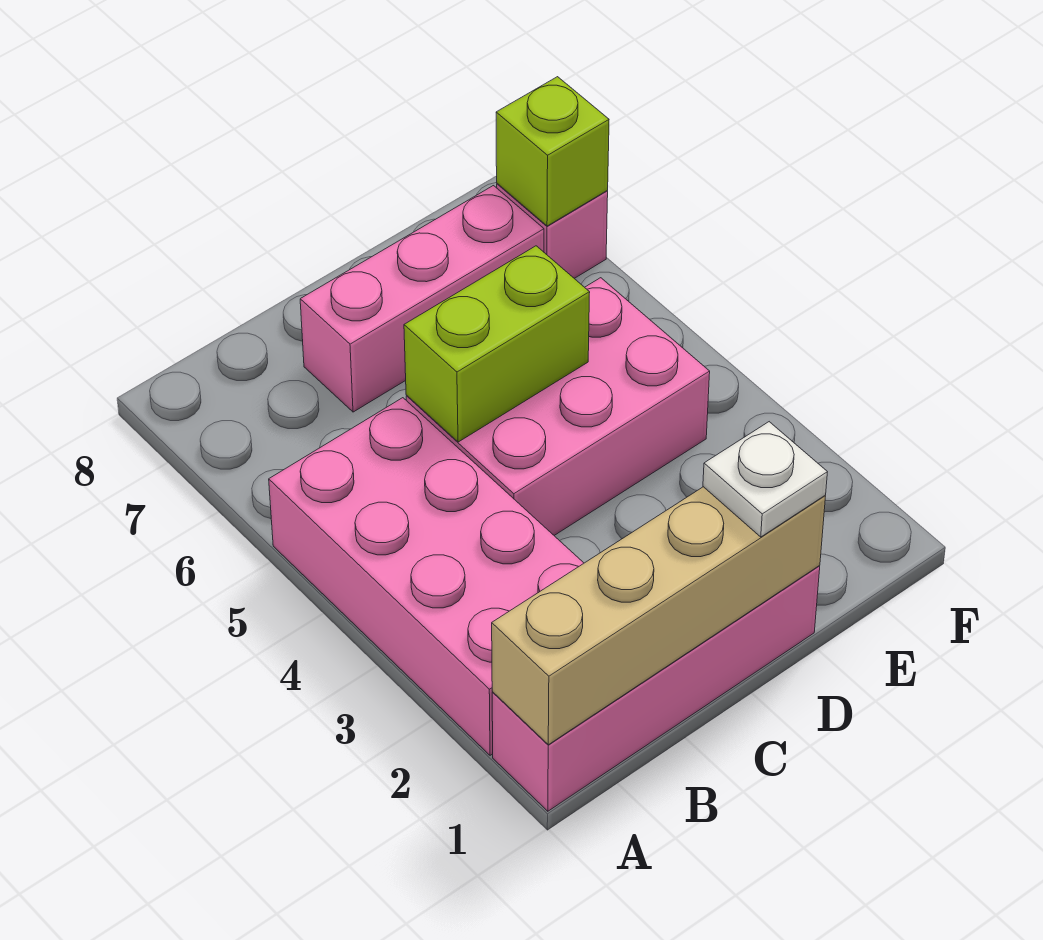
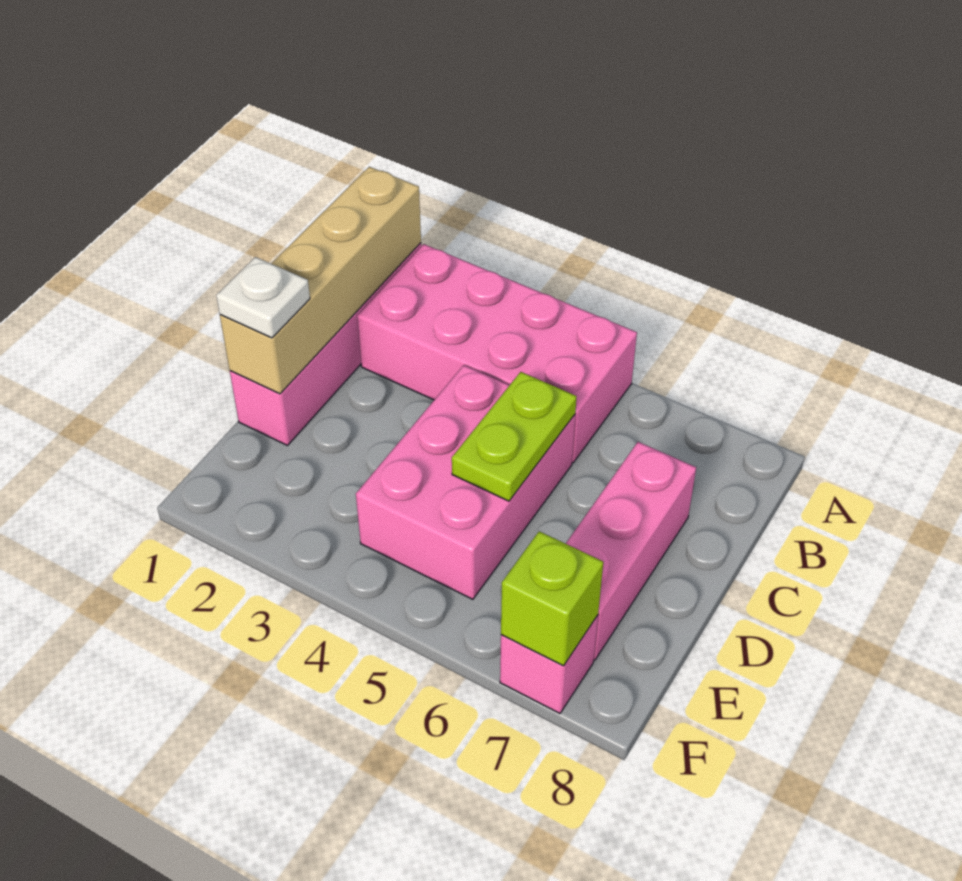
lime 1x2 brick [404,246,590,442] -> lime 1x2 plate [452,372,577,501]

